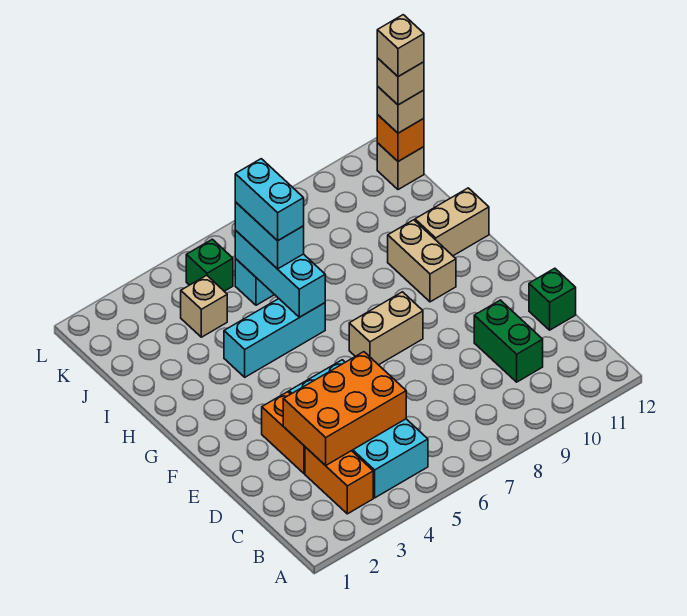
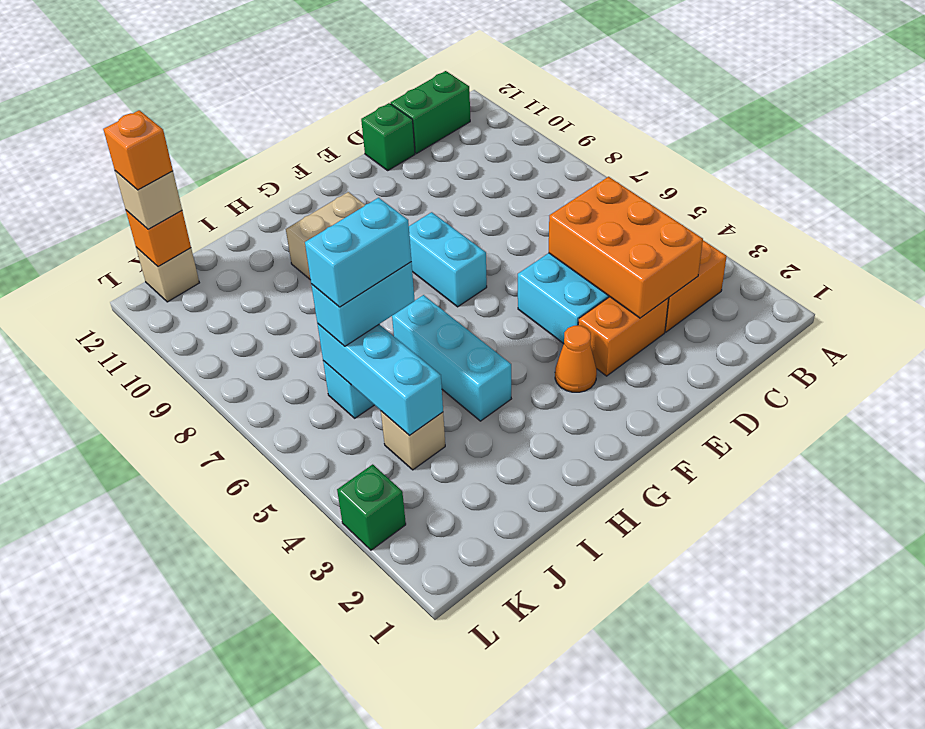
green 1x2 brick [474,300,543,382] -> green 1x2 brick moved to [391,71,470,154]
none -> orange 1x1 cone [555,326,597,392]
tan 1x2 brick [349,292,423,365] -> cyan 1x2 brick [409,212,487,307]
cyan 1x3 brick [235,230,325,317] -> cyan 1x3 brick turned to [318,324,443,436]
tan 1x2 brick [415,188,489,256] -> none
green 1x1 brick [186,239,233,291] -> green 1x1 brick moved to [337,464,406,550]
tan 1x1 brick [377,58,424,105] -> orange 1x1 brick [103,110,173,190]
tan 1x1 brick [377,15,424,77] -> none

